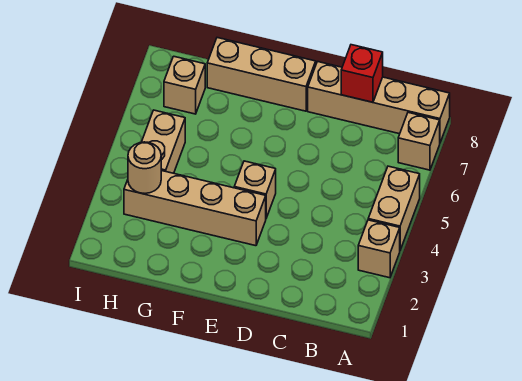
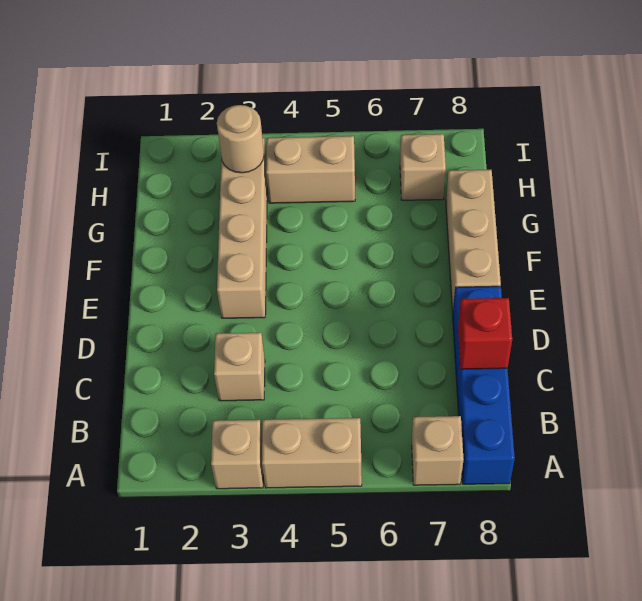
tan 1x4 brick [308,62,450,142] -> blue 1x4 brick [453,286,515,484]
tan 1x1 brick [234,161,276,218] -> tan 1x1 brick moved to [214,333,265,401]

